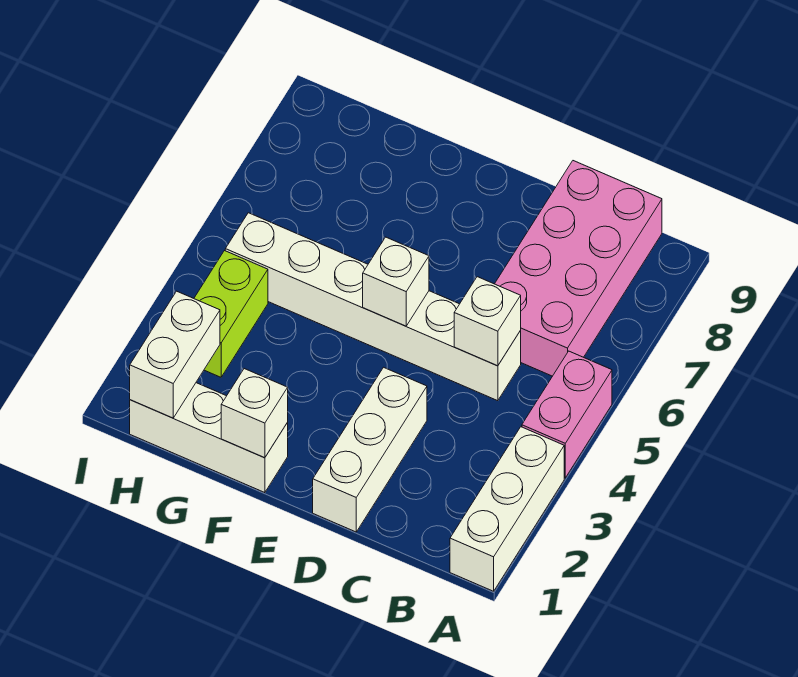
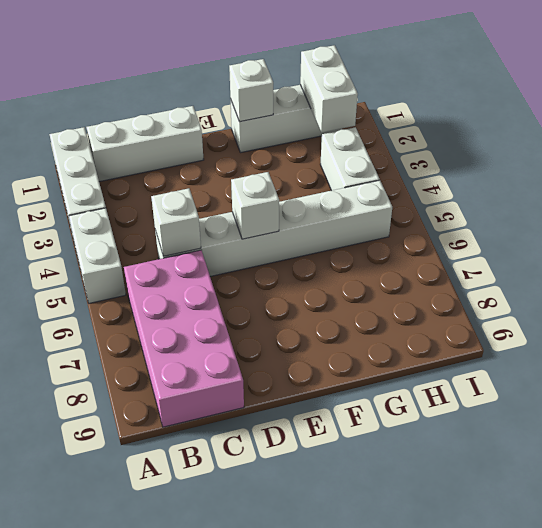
pink 1x2 brick [522,351,612,478] -> white 1x2 brick [69,208,126,303]
white 1x3 brick [313,367,427,532] -> white 1x3 brick turned to [86,106,204,182]
lime 1x2 brick [194,251,268,377] -> white 1x2 brick [320,127,380,190]

